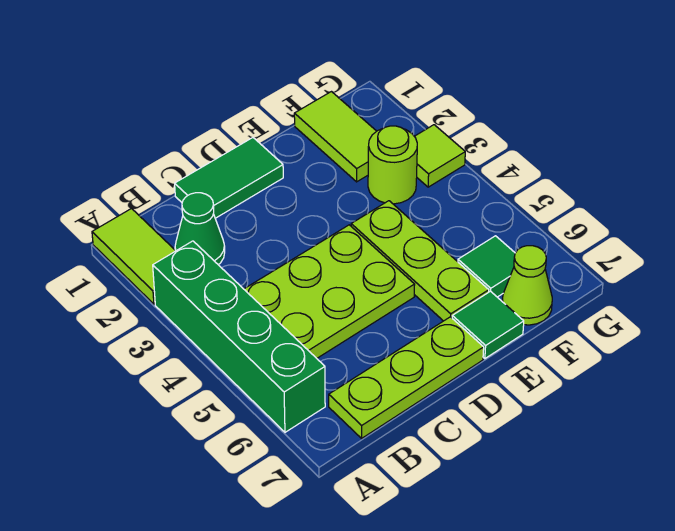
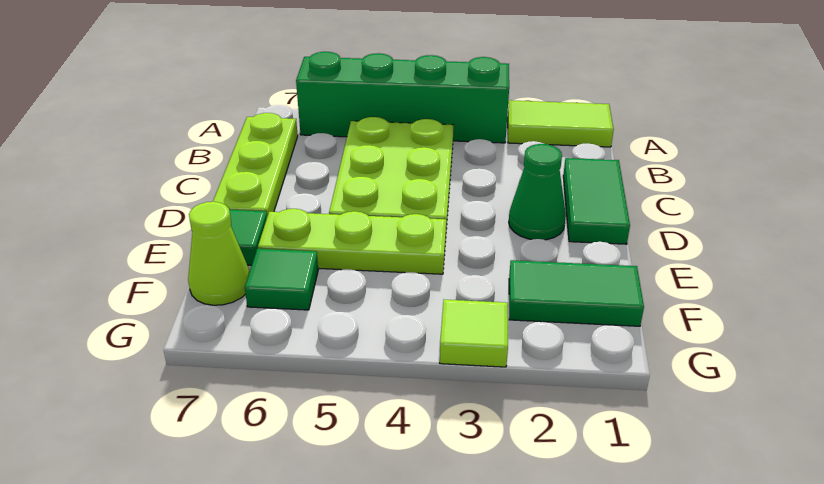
green 1x1 cone [175,193,225,265] -> green 1x1 cone moved to [509,144,566,240]
lime 1x2 tile [294,92,376,182] -> green 1x2 tile [509,260,644,326]
lime 1x1 round brick [368,126,417,204] -> none

